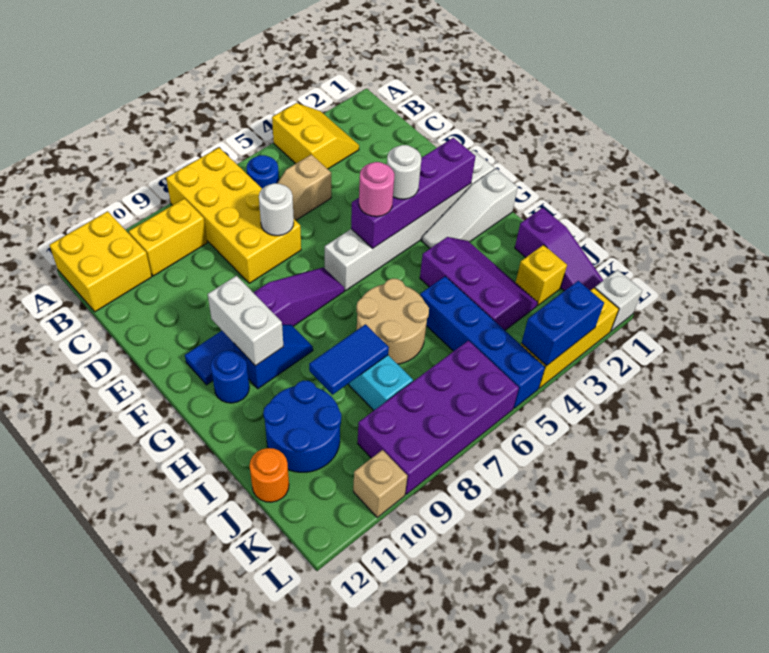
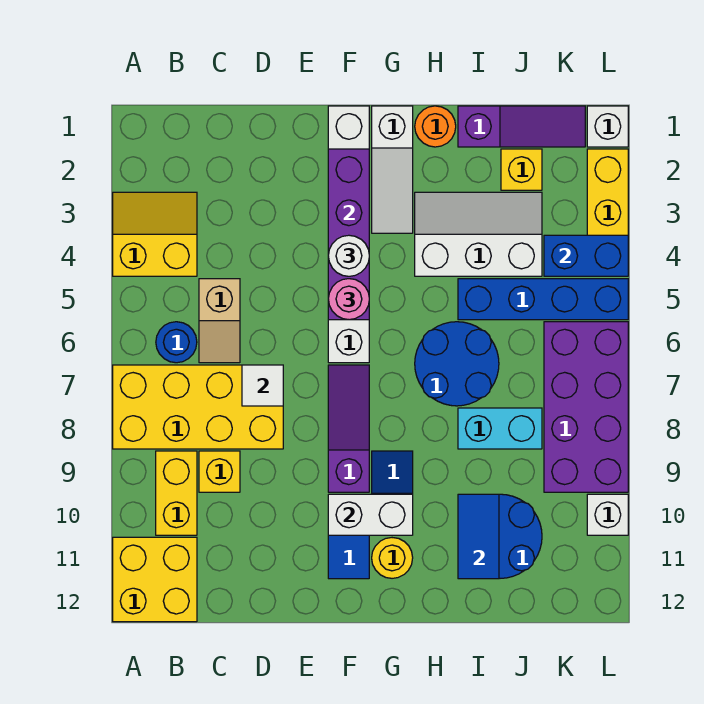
none -> yellow 1x1 brick [199,451,240,492]
white 1x1 round brick [259,183,294,236] -> white 1x1 tile [242,365,283,406]
blue 1x1 round brick [211,350,249,403] -> yellow 1x1 round brick [372,538,413,578]
purple 2x3 slope [420,237,538,330] -> white 2x3 slope [415,192,542,276]
tan 2x2 round brick [356,279,429,364] -> blue 2x2 round brick [415,322,499,406]
blue 1x2 tile [309,324,389,395] -> blue 1x2 tile moved to [458,494,499,579]
orange 1x1 round brick [250,448,289,502] -> orange 1x1 round brick moved to [415,106,456,147]
blue 1x2 brick [522,281,604,366] -> blue 1x2 brick turned to [544,235,628,276]
tan 1x1 brick [353,450,407,517] -> white 1x1 brick [587,494,628,535]

